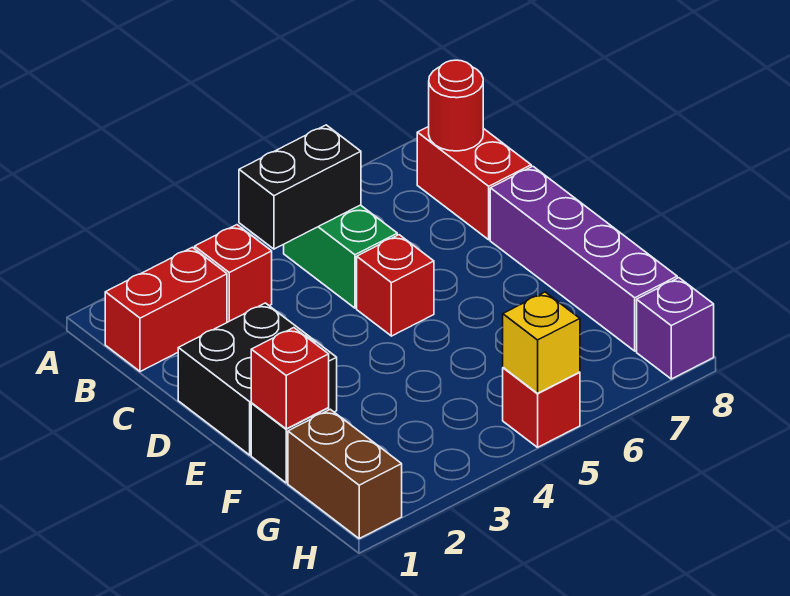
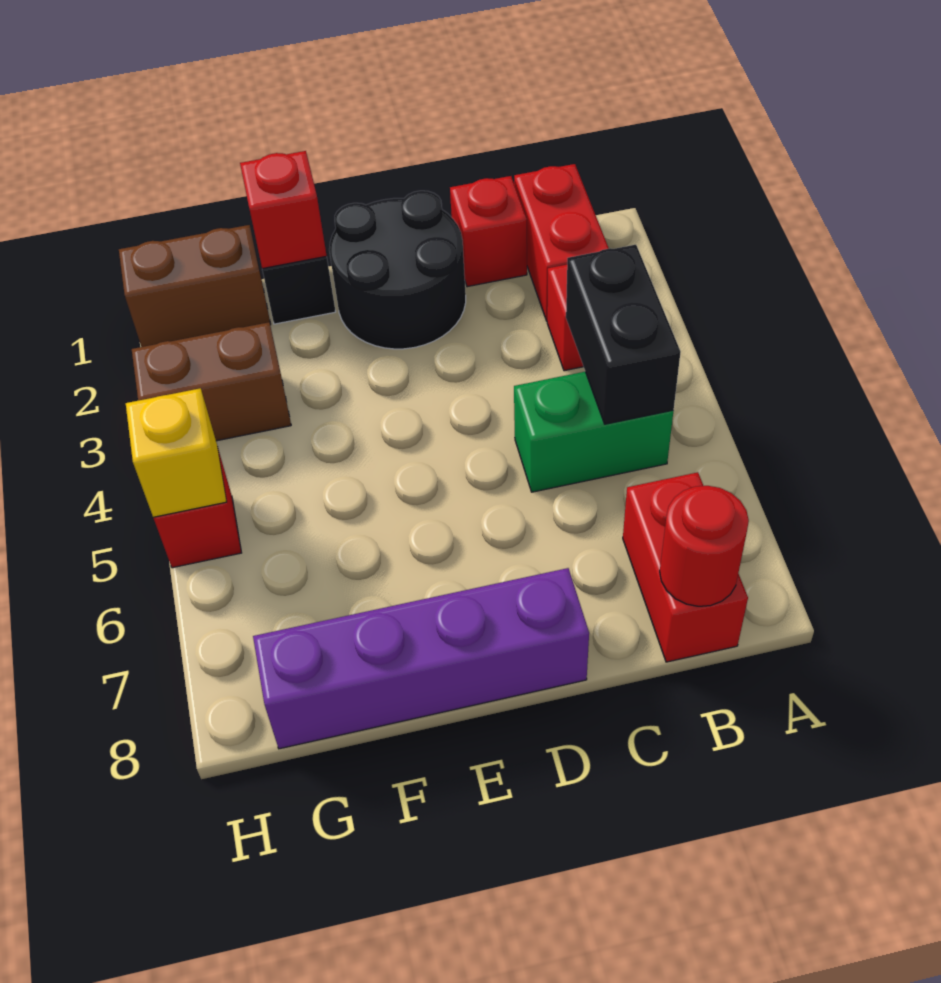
red 1x2 brick [417,127,531,240] -> red 1x2 brick turned to [623,472,748,662]
black 2x2 brick [178,303,337,455] -> black 2x2 round brick [329,191,466,349]
red 1x1 brick [357,235,434,336] -> red 1x1 brick moved to [450,176,527,287]
none -> brown 1x2 brick [132,322,291,441]
purple 1x1 brick [637,278,714,379] -> none

